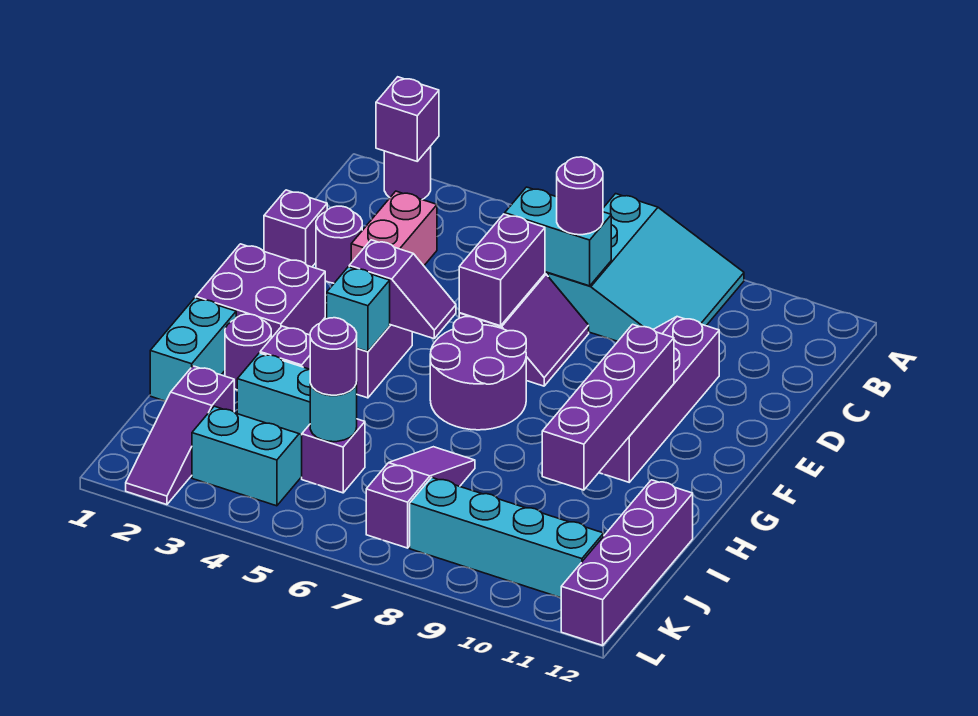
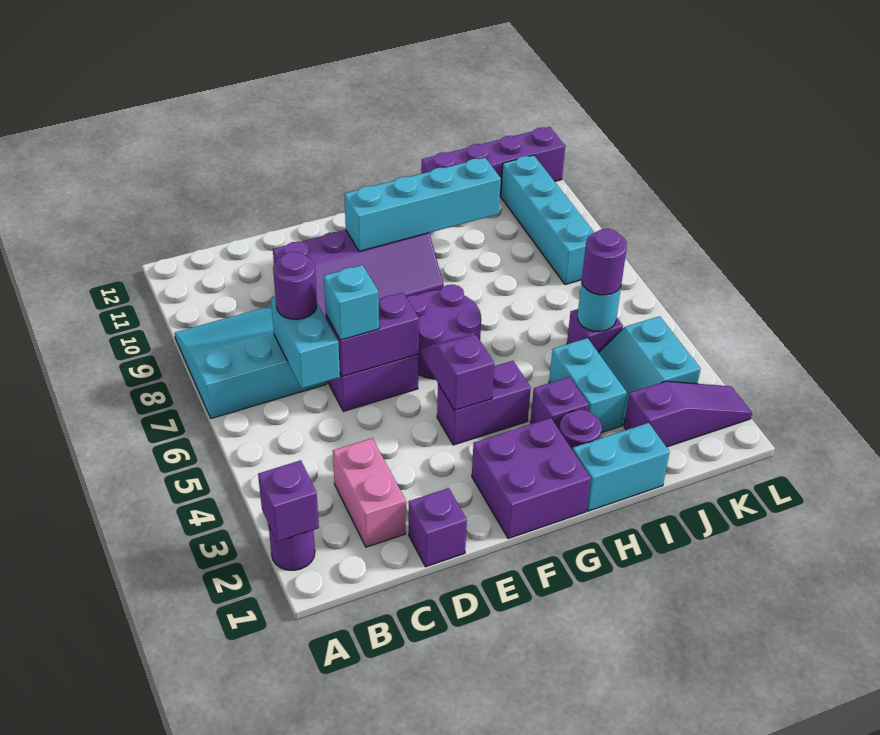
pink 1x2 brick [351,191,437,266] -> pink 1x2 brick turned to [333,438,406,547]
purple 1x1 round brick [316,206,362,283] -> none
purple 1x4 brick [542,324,674,490] -> cyan 1x4 brick [344,158,501,252]
cyan 1x1 brick [327,267,390,352] -> cyan 1x1 brick moved to [324,265,379,340]
purple 1x3 slope [366,447,475,548] -> none

